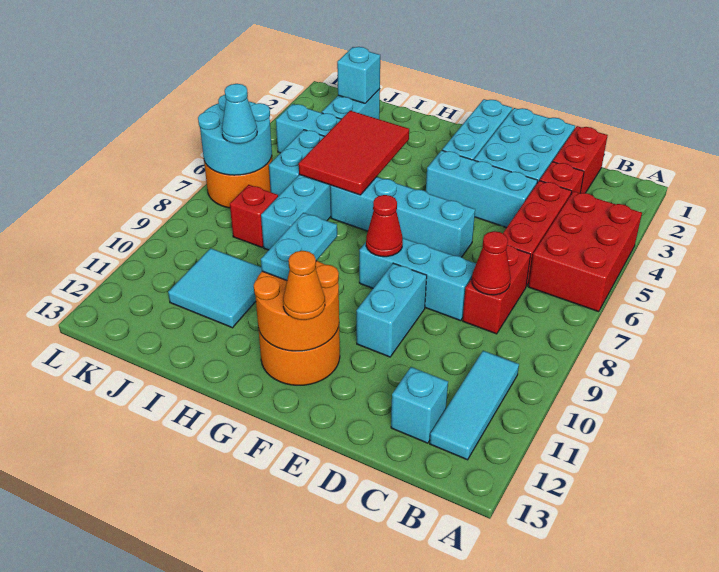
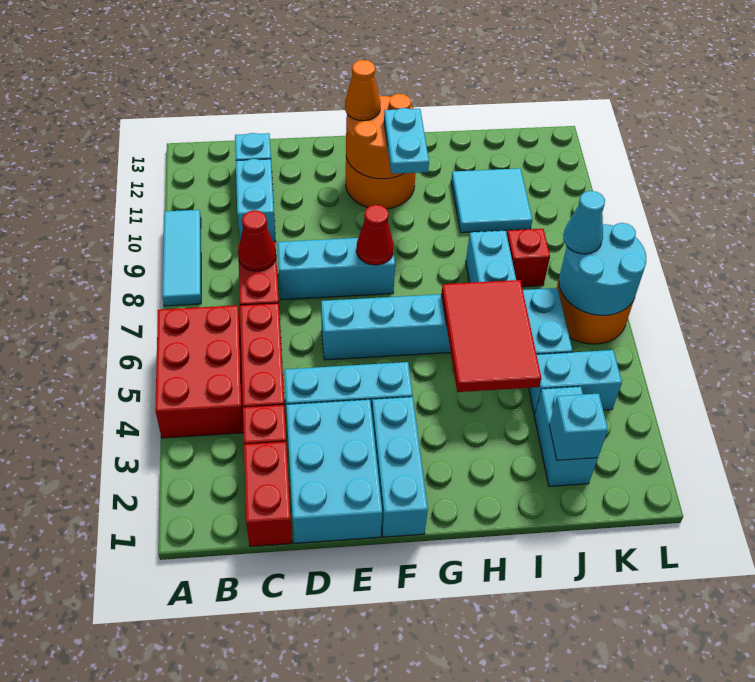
cyan 1x3 tile [430,351,519,460] -> cyan 1x3 tile moved to [162,210,201,306]
cyan 1x2 brick [356,263,427,357] -> cyan 1x2 brick moved to [236,159,276,242]

